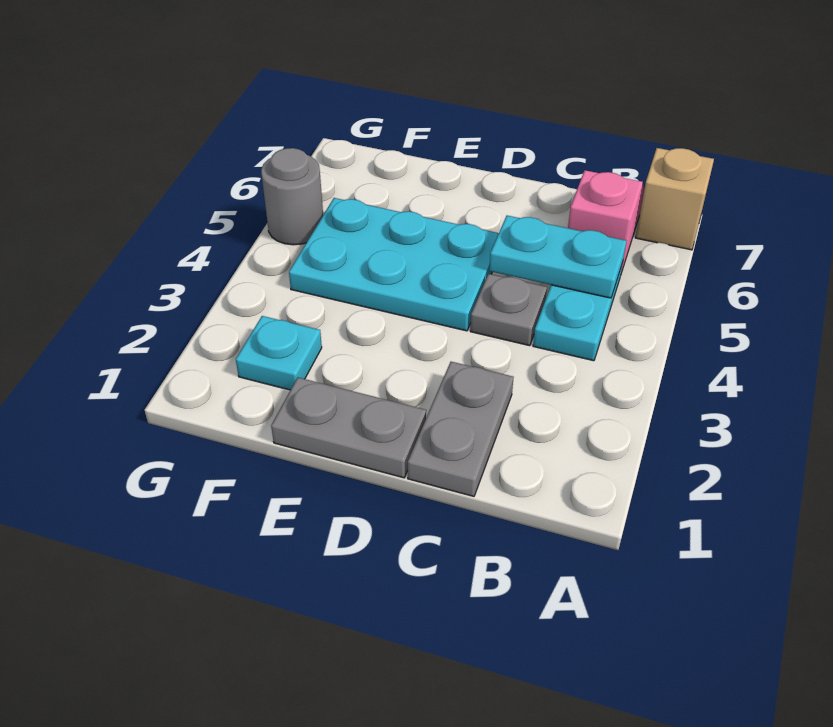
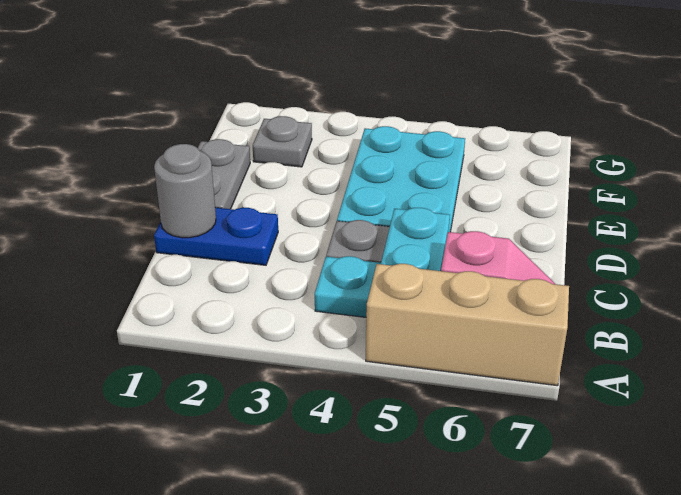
tan 1x1 brick [636,148,714,250] -> tan 1x3 brick [366,264,569,386]
grey 1x2 plate [408,362,514,496] -> blue 1x2 plate [154,207,278,265]
cyan 1x1 plate [236,316,322,390] -> grey 1x1 plate [253,116,312,167]
grey 1x1 round brick [261,148,323,245] -> grey 1x1 round brick moved to [154,144,216,238]

